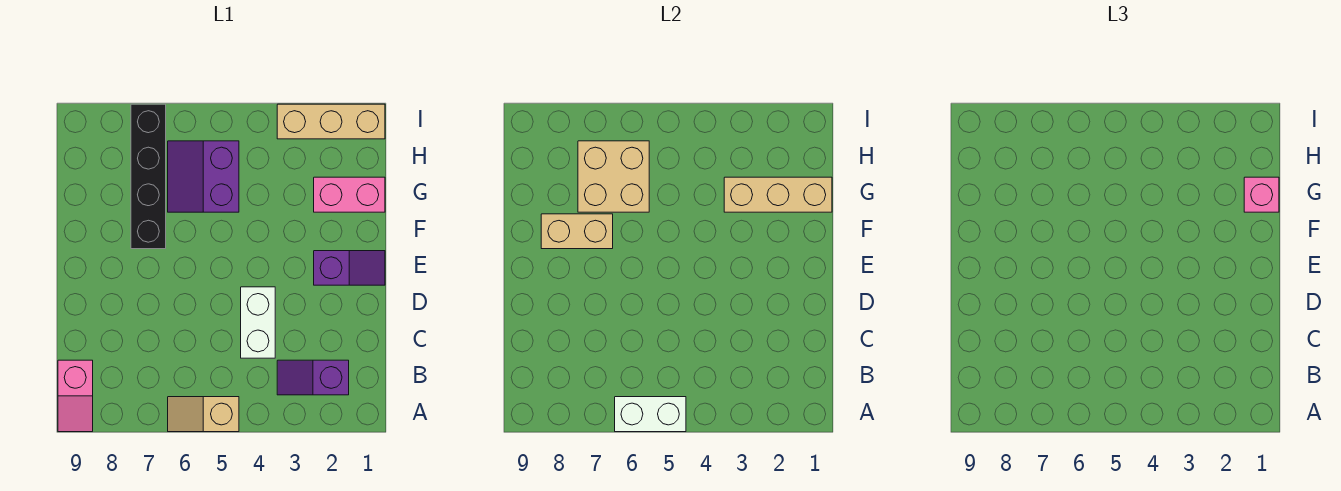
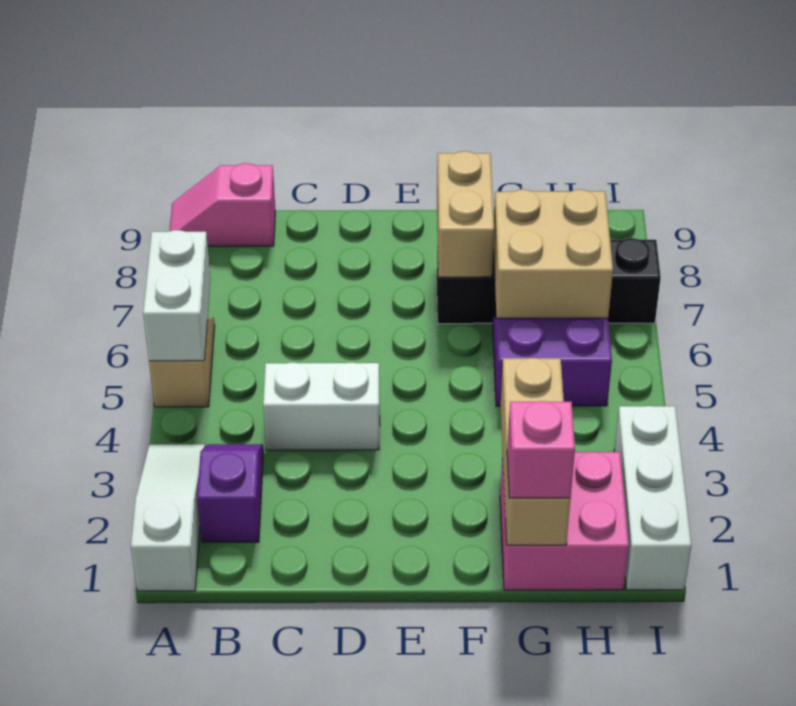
none -> white 1x3 slope [131,444,205,591]
purple 1x2 slope [314,251,385,285] -> none
pink 1x2 brick [314,177,385,212] -> pink 2x2 brick [500,452,629,590]
tan 1x3 brick [277,104,385,139] -> white 1x3 brick [614,406,691,590]

